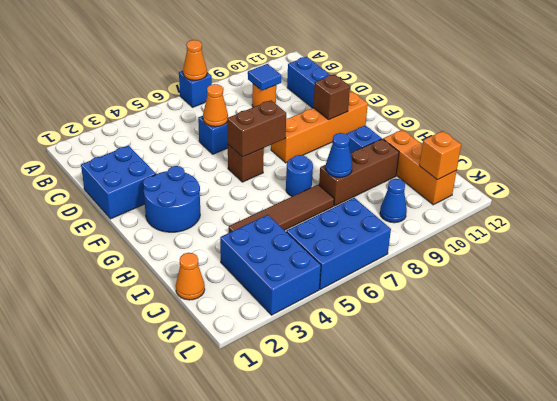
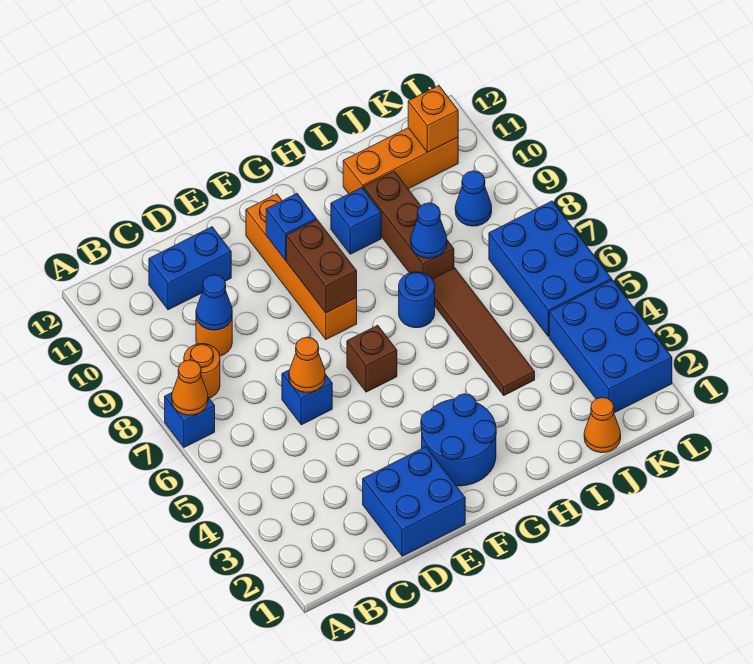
none -> orange 1x1 round brick [184,344,220,398]
blue 1x1 tile [248,64,281,90] -> blue 1x1 cone [196,275,232,330]
brown 1x2 brick [227,100,286,157] -> brown 1x2 brick moved to [286,220,357,313]
brown 1x1 brick [313,74,350,120] -> blue 1x1 brick [266,194,316,260]
blue 2x3 brick [220,215,321,315] -> blue 2x3 brick turned to [549,280,672,413]

